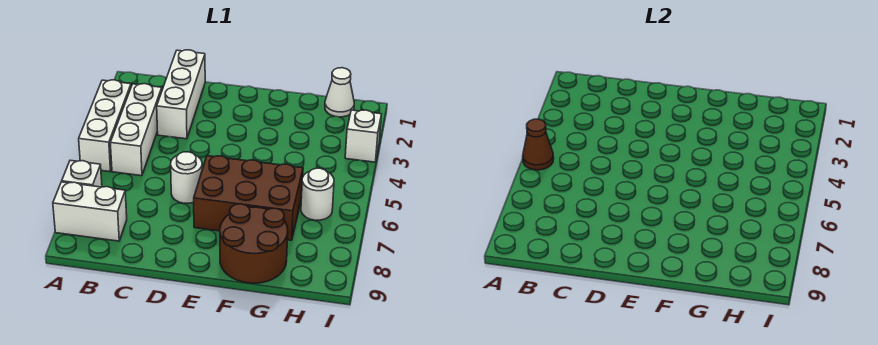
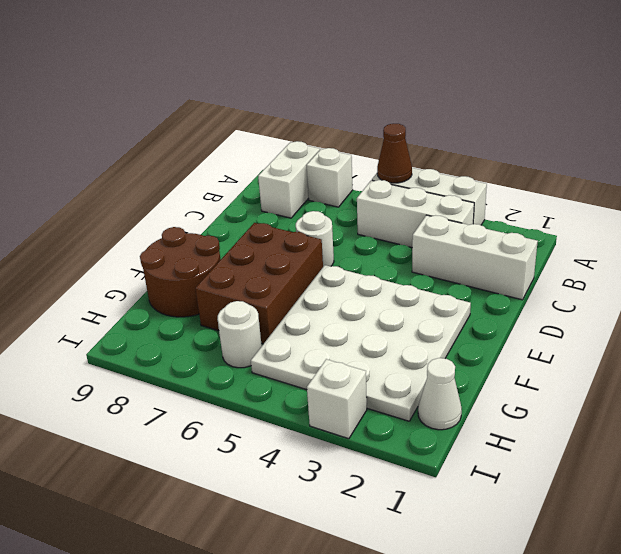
none -> white 4x4 plate [251,265,471,421]

